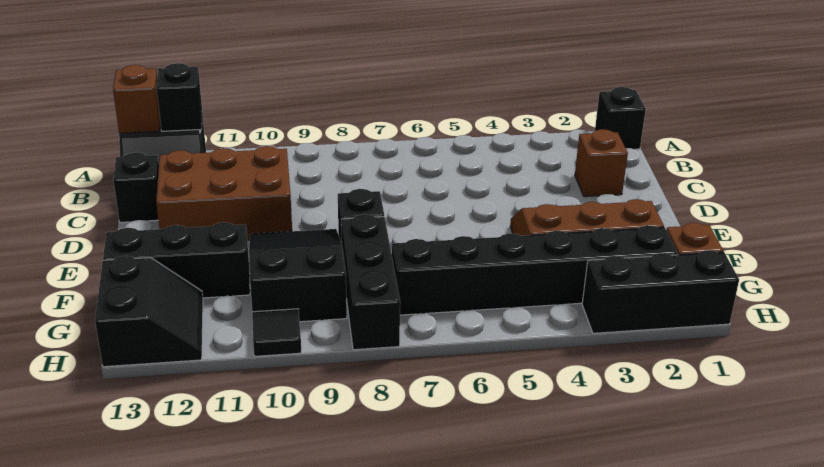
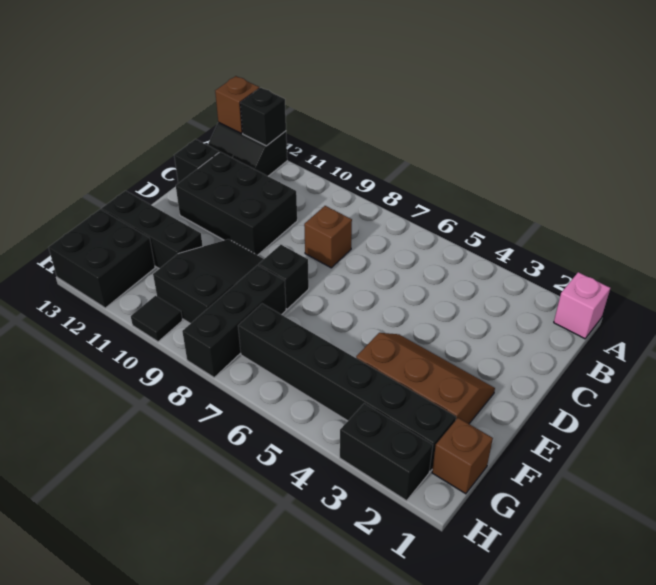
black 1x1 brick [595,87,646,149] -> pink 1x1 brick [554,272,610,339]
brown 1x1 brick [575,129,628,197] -> brown 1x1 brick moved to [304,206,352,268]
brown 2x3 brick [156,146,292,240] -> black 2x3 brick [176,152,297,255]
black 2x2 slope [95,256,203,367] -> black 2x2 brick [48,209,155,308]
black 1x3 brick [582,250,739,333] -> black 1x2 brick [340,404,433,501]

